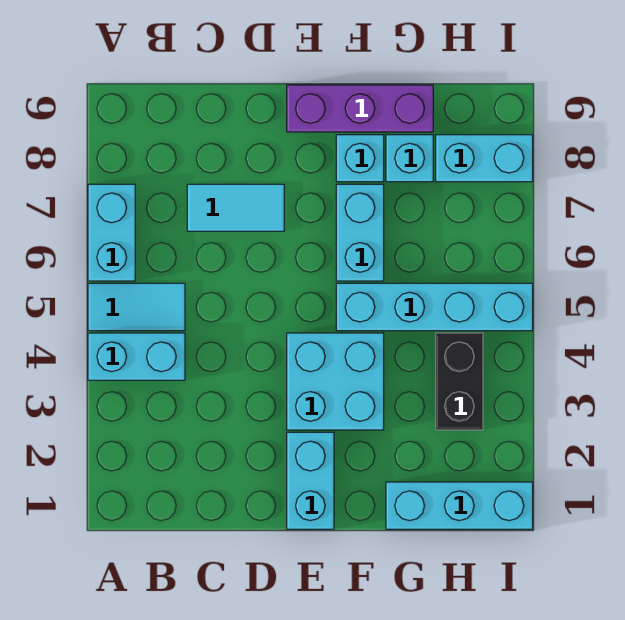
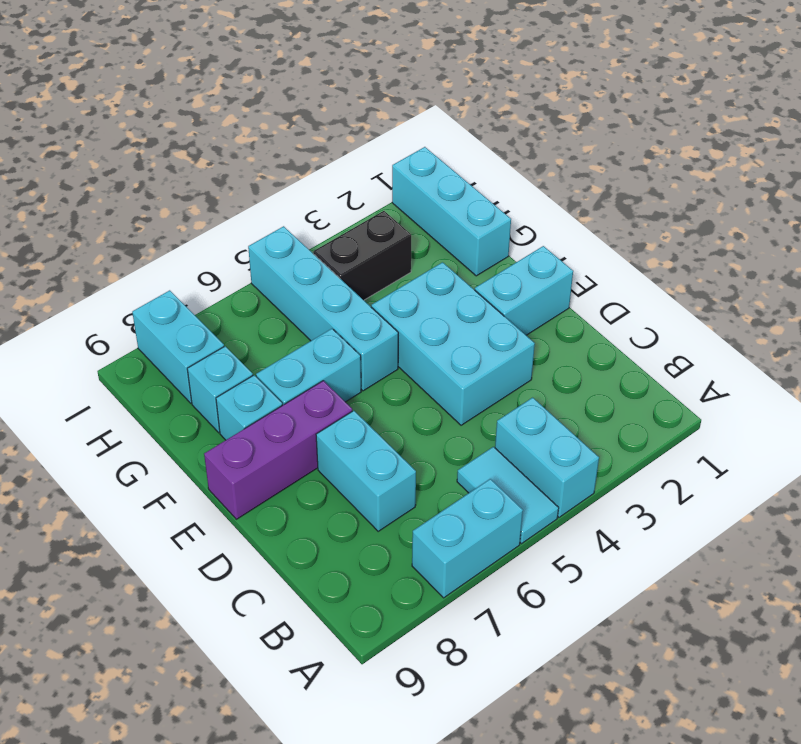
cyan 1x2 tile [187,184,284,231] -> cyan 1x2 brick [316,411,416,531]
cyan 2x2 brick [287,333,384,430] -> cyan 2x3 brick [371,262,535,425]
purple 1x3 brick [287,85,433,132] -> purple 1x3 brick turned to [204,381,352,519]

